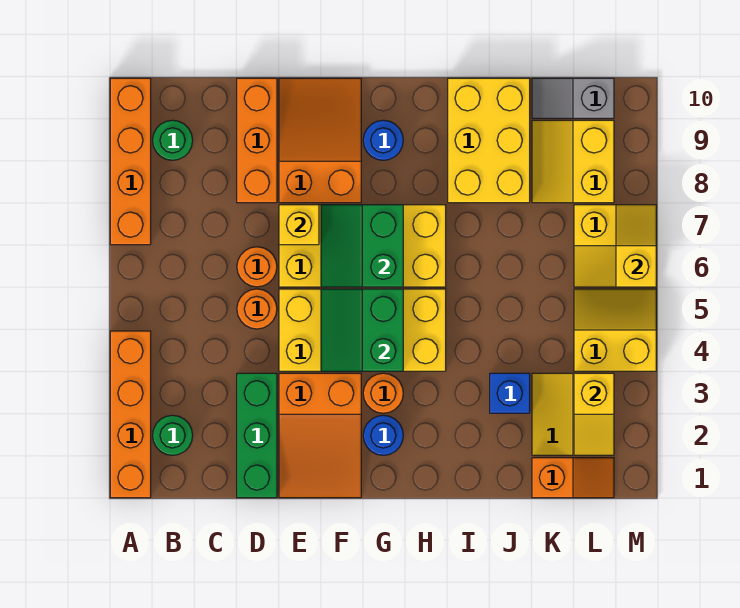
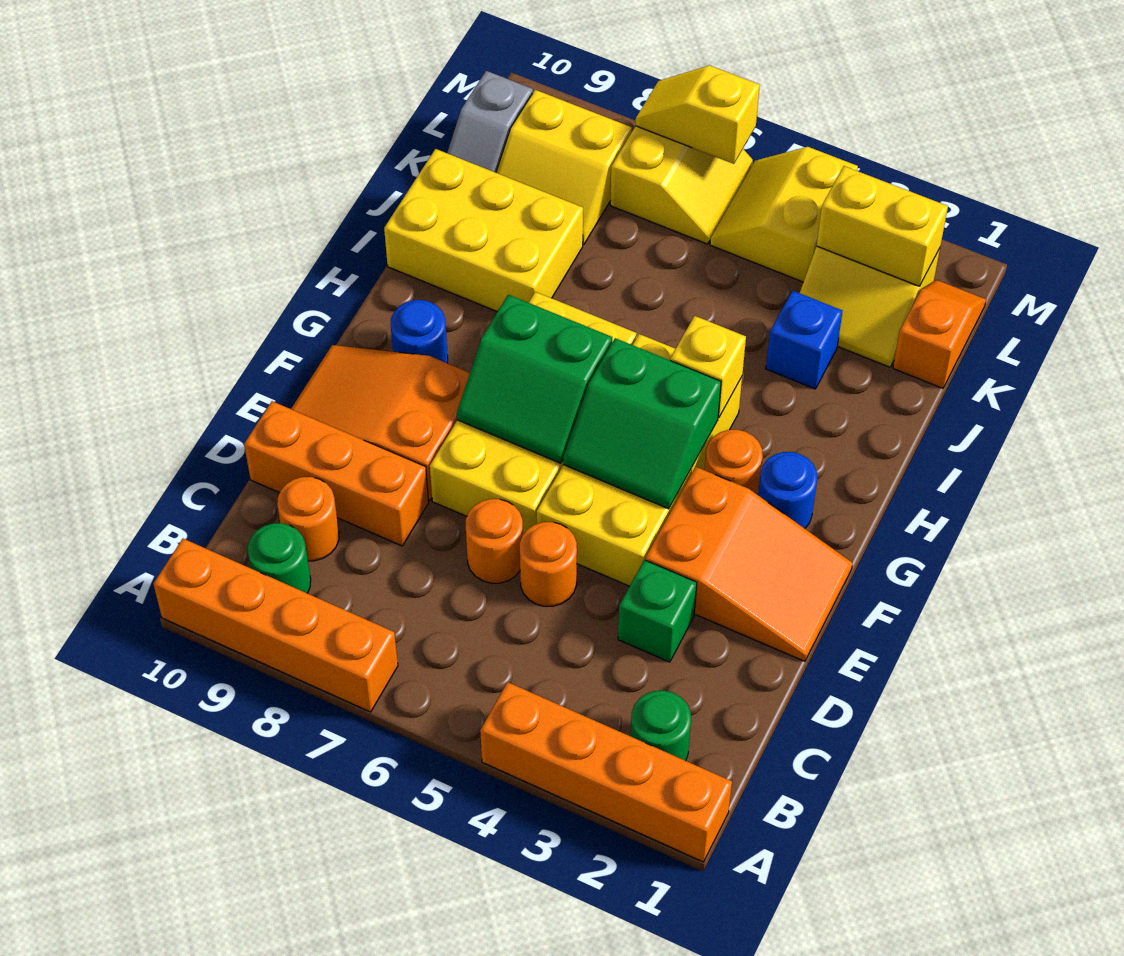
none -> orange 1x1 round brick [277,477,339,561]
green 1x3 brick [237,373,277,498] -> green 1x1 brick [618,560,697,662]
yellow 1x1 brick [279,205,319,245] -> yellow 1x1 brick moved to [670,316,746,417]
yellow 1x2 slope [574,373,614,455] -> yellow 1x2 brick [817,166,948,286]

